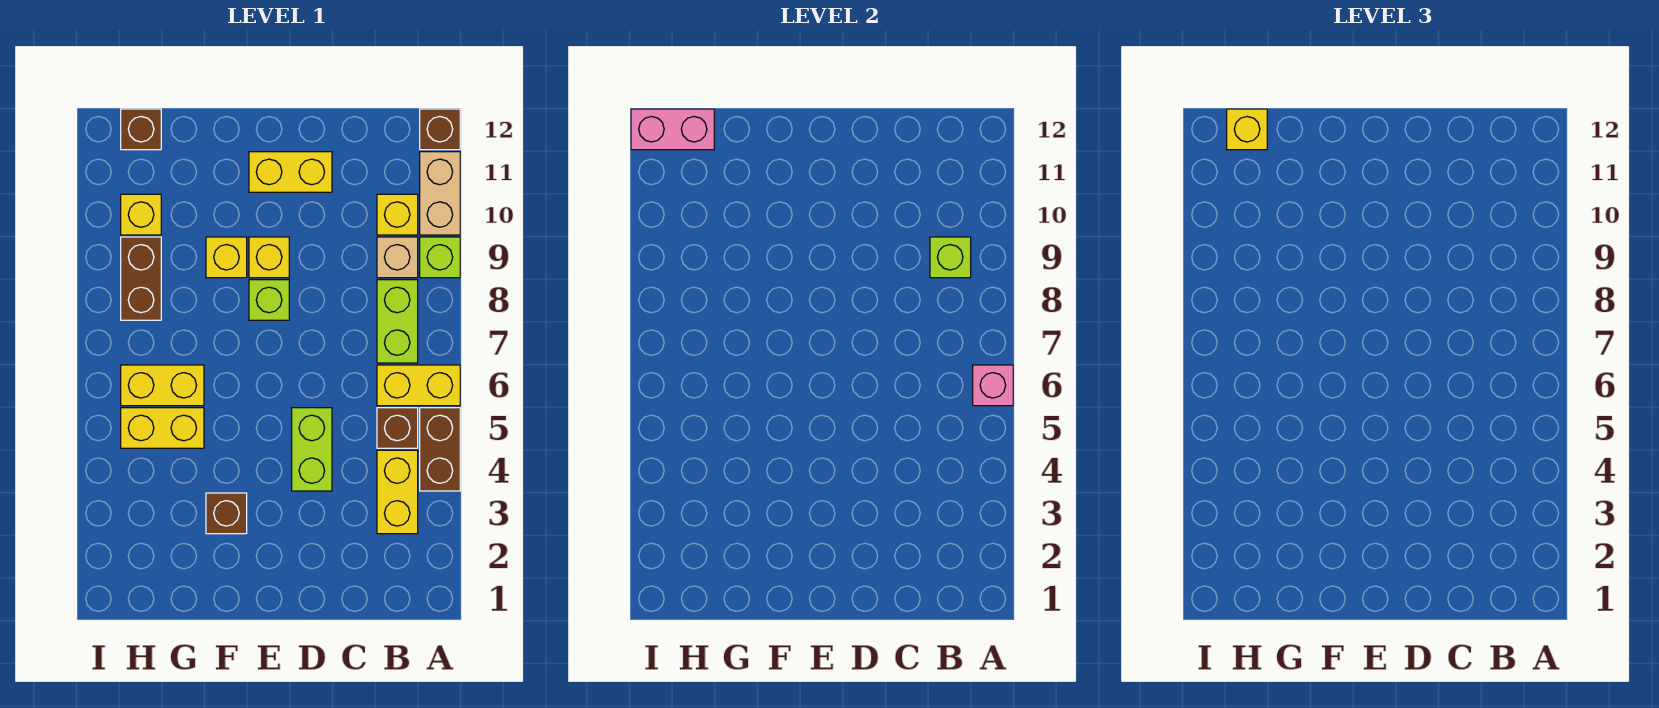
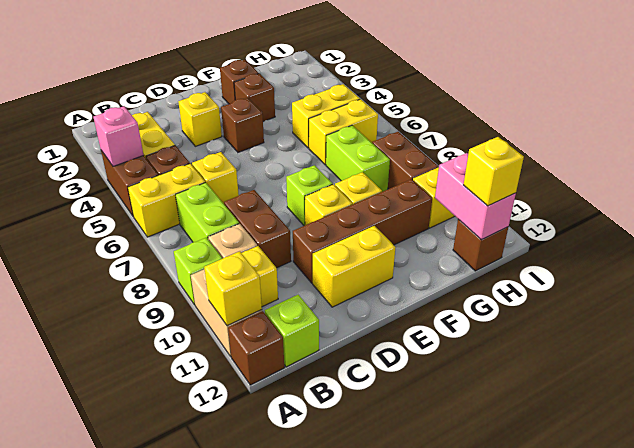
pink 1x1 brick [973,365,1013,406] -> pink 1x1 brick moved to [93,106,144,166]
none -> yellow 1x1 brick [204,251,262,326]
lime 1x1 brick [930,237,971,278] -> lime 1x1 brick moved to [265,295,319,367]
none -> yellow 1x1 brick [192,152,239,204]
none -> brown 1x2 brick [224,190,291,268]
none -> yellow 1x1 brick [178,92,222,146]
lime 1x2 brick [292,408,332,491] -> lime 1x2 brick moved to [326,125,390,192]
none -> brown 1x4 brick [293,179,432,283]
none -> brown 1x1 brick [221,98,264,152]
none -> brown 1x1 brick [220,60,259,104]
pink 1x2 brick [631,109,714,150] -> pink 1x2 brick turned to [435,153,516,240]

